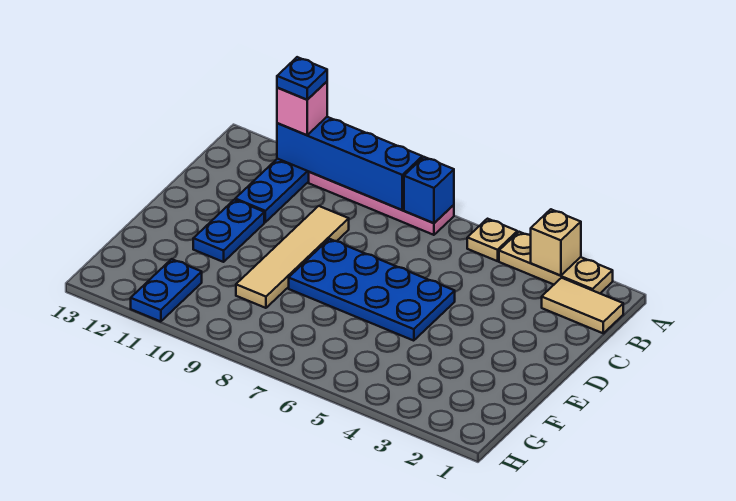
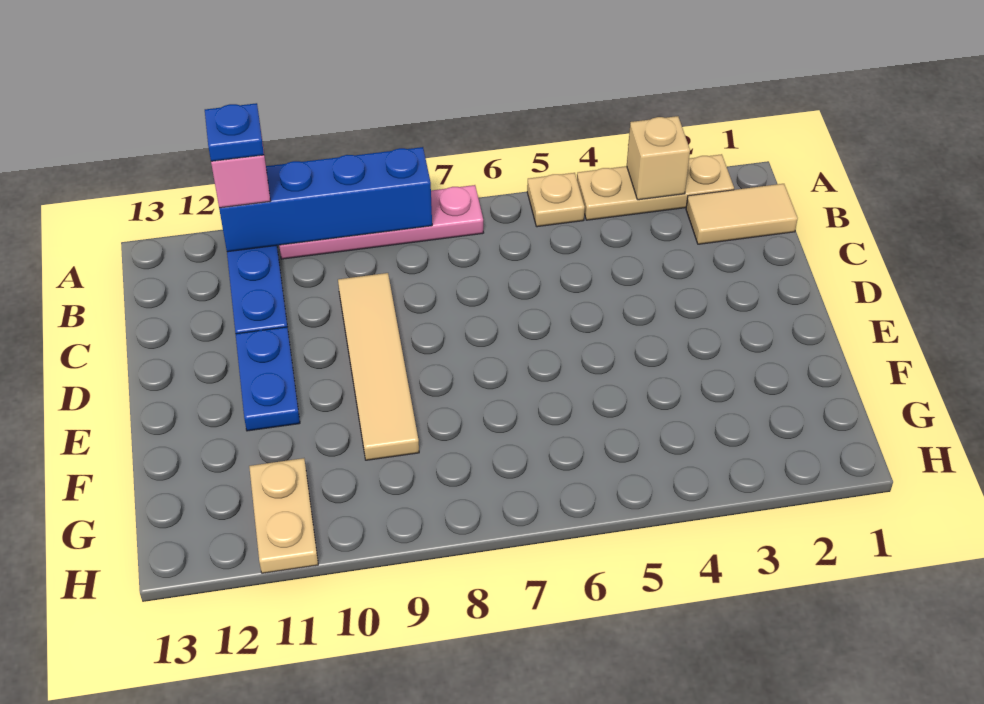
blue 1x1 brick [404,157,454,223] -> none
blue 2x4 plate [289,239,455,341] -> none
blue 1x2 plate [131,259,202,322] -> tan 1x2 plate [249,458,318,573]

